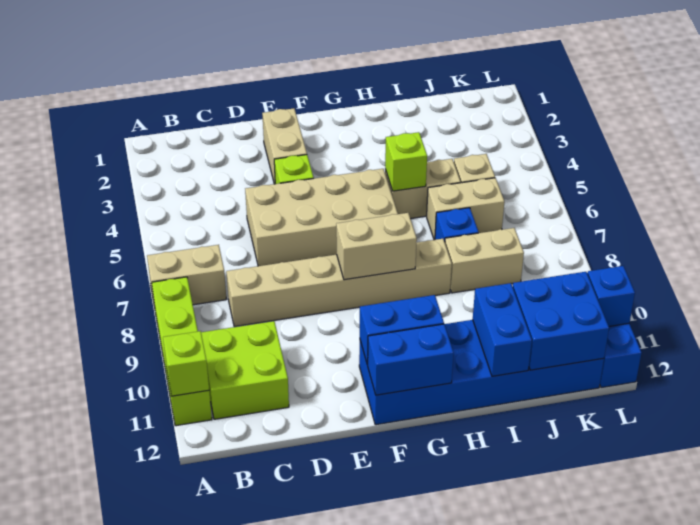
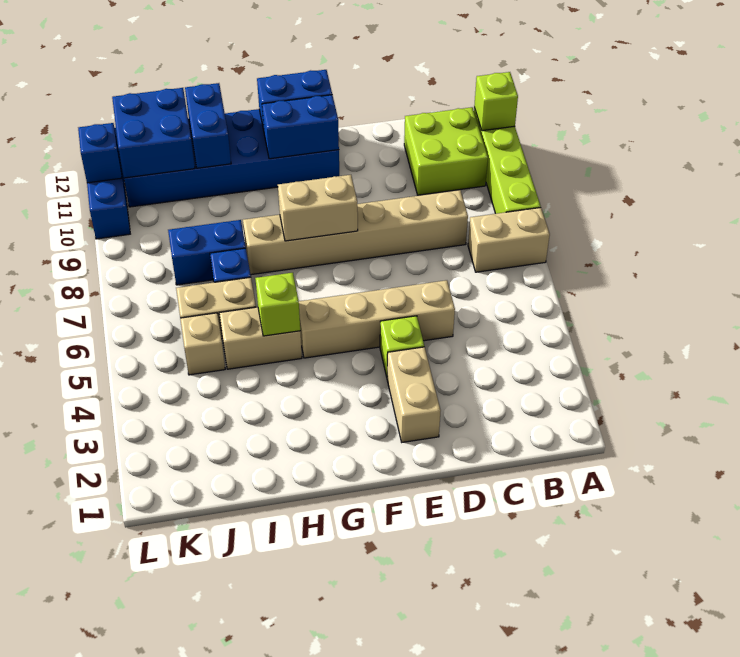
tan 2x4 brick [245,169,398,266] -> tan 1x4 brick [299,280,455,358]
tan 1x2 brick [445,228,524,293] -> blue 1x2 brick [168,220,246,285]

